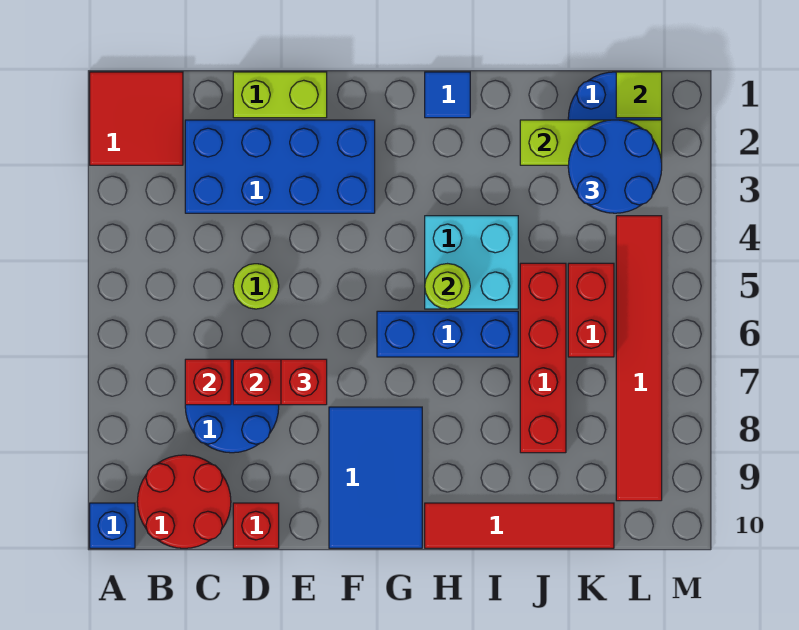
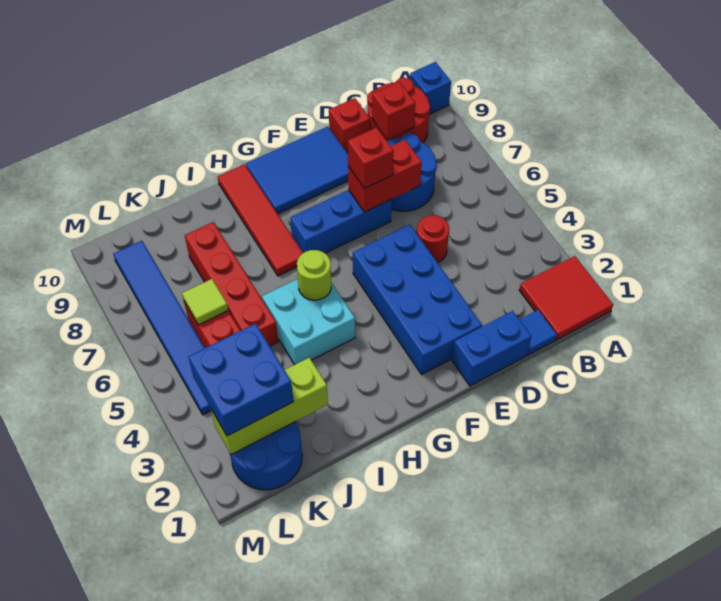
blue 2x4 brick [185,120,375,213] -> blue 2x4 brick turned to [353,225,482,374]
red 1x1 brick [185,359,231,405] -> red 1x1 brick moved to [372,82,415,139]
lime 1x2 brick [233,72,327,118] -> blue 1x2 brick [452,311,531,386]
lime 1x1 round brick [233,264,279,309] -> red 1x1 round brick [417,215,449,263]
blue 2x3 tile [329,407,422,548] -> blue 2x3 tile turned to [246,127,348,214]
blue 1x3 brick [377,311,518,357] -> blue 1x3 brick moved to [290,190,392,253]
blue 1x1 tile [425,72,470,118] -> blue 1x1 tile moved to [520,310,557,355]
red 1x4 tile [425,503,614,548] -> red 1x4 tile turned to [218,164,303,276]
blue 2x2 round brick [568,120,662,213] -> blue 2x2 brick [188,324,294,436]
lime 1x1 tile [616,72,662,118] -> lime 1x1 tile moved to [182,279,228,325]
red 1x6 tile [616,216,662,501] -> blue 1x6 tile [113,241,211,415]

